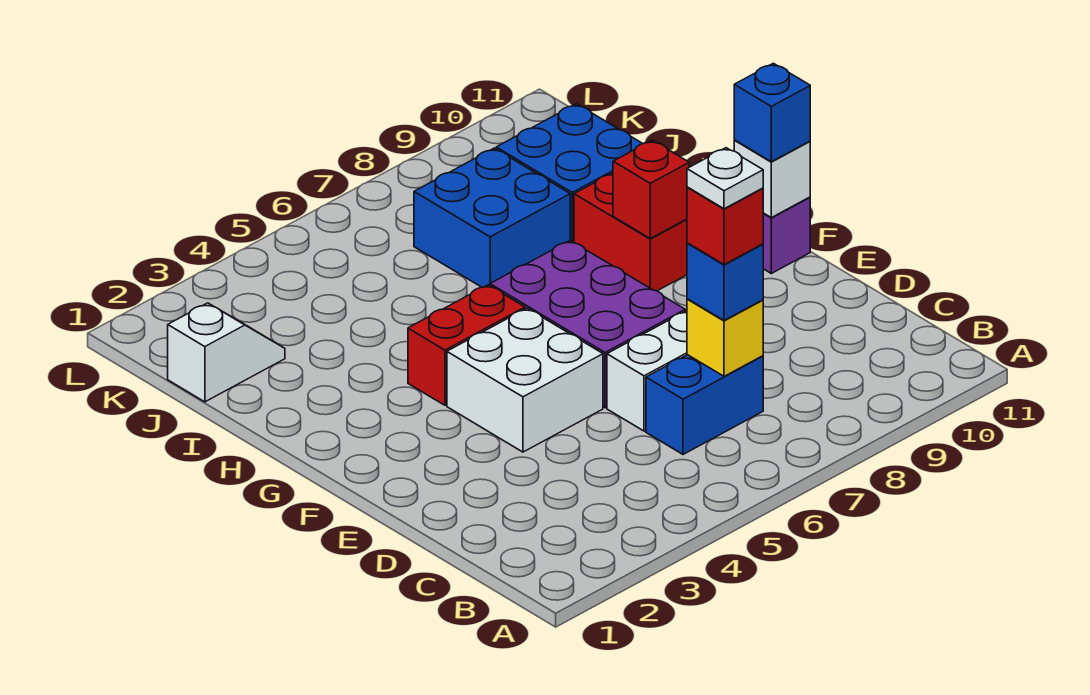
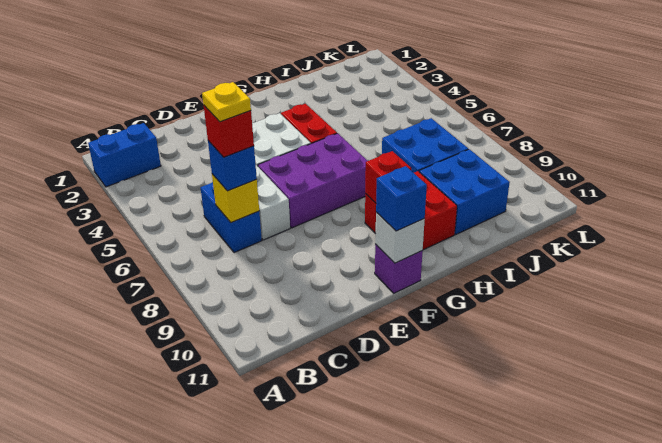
none -> blue 1x2 brick [88,123,161,187]
white 1x1 plate [687,148,763,209] -> yellow 1x1 plate [202,82,251,122]
white 1x2 slope [168,303,285,402] -> none

